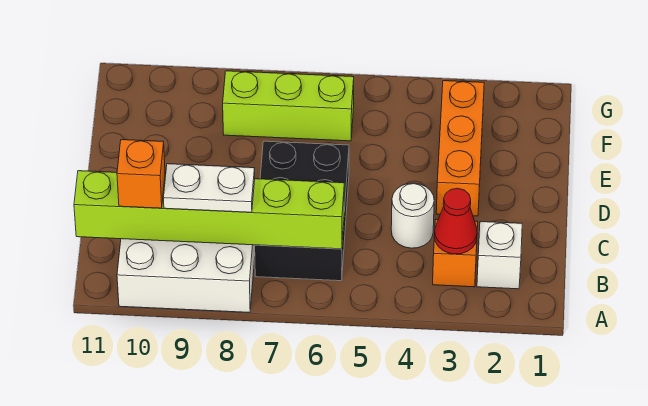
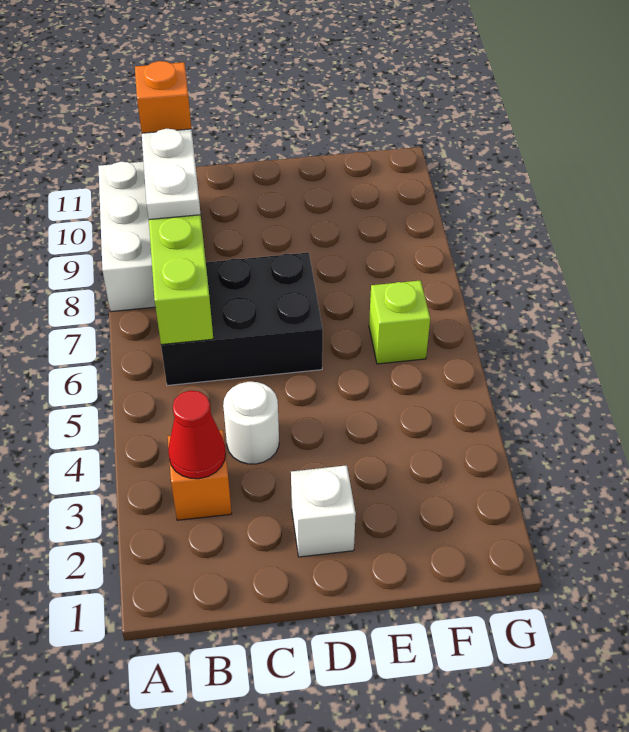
white 1x1 brick [477,222,522,289] -> white 1x1 brick moved to [291,465,356,557]
orange 1x3 brick [436,81,484,216] -> none
lime 1x3 brick [223,71,354,141] -> lime 1x1 brick [369,280,430,364]

